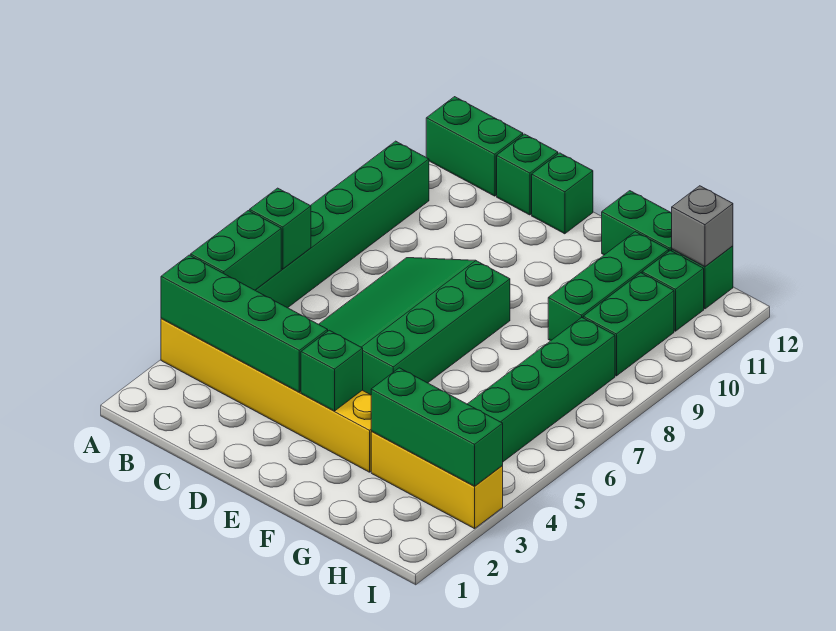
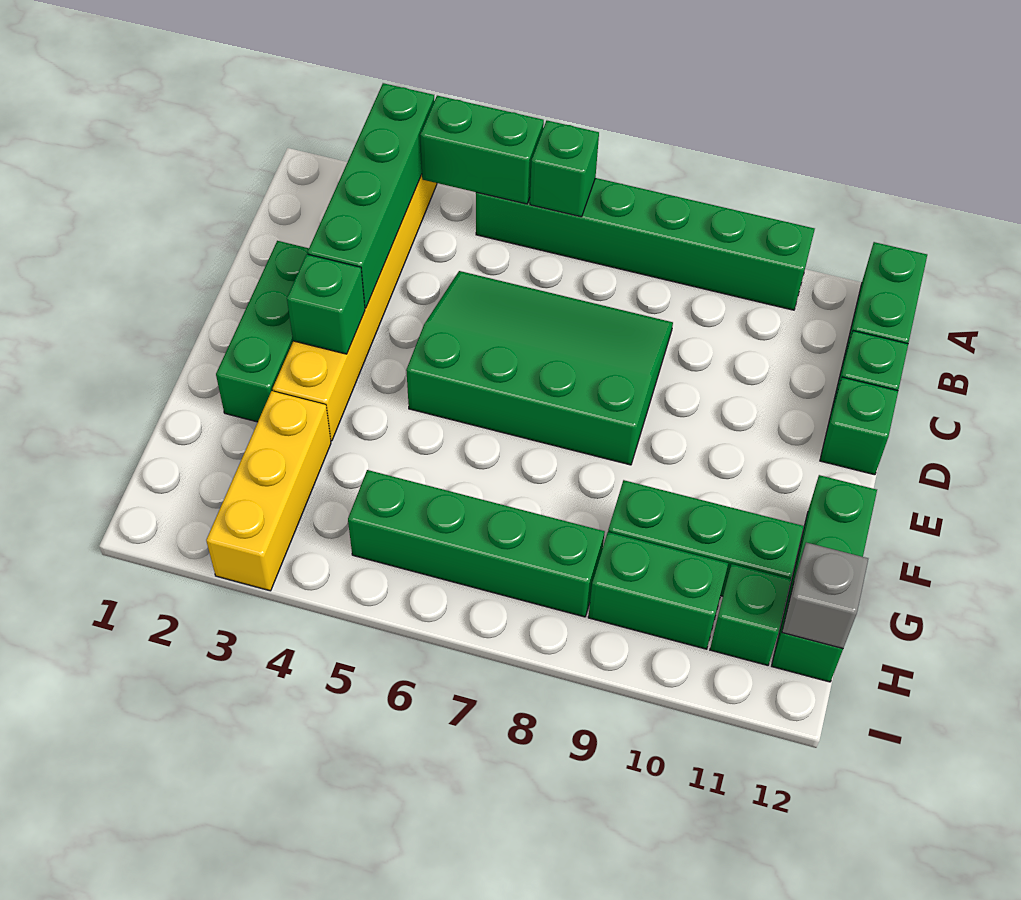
green 1x3 brick [371,368,503,486] -> green 1x3 brick moved to [216,241,309,422]

